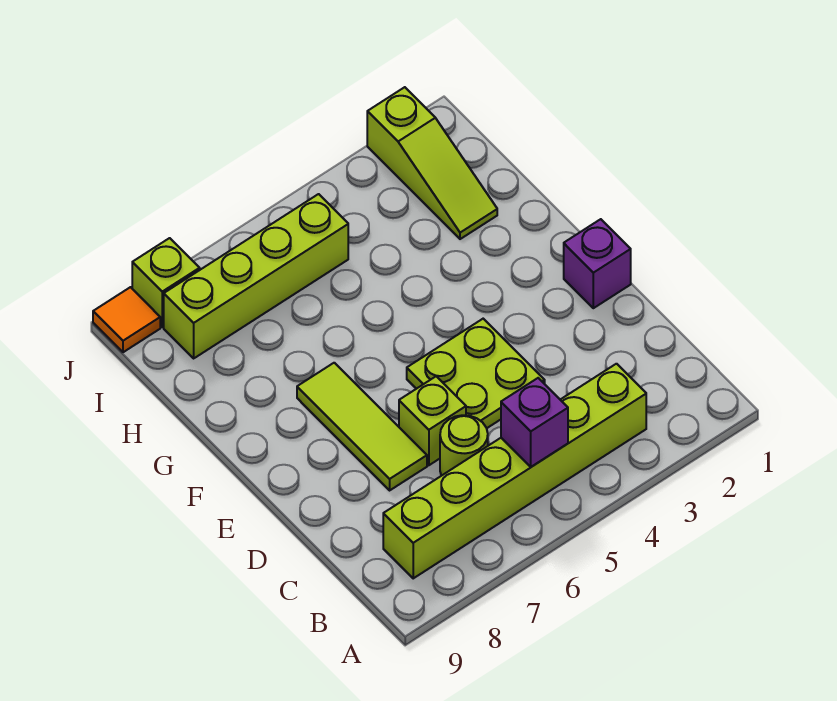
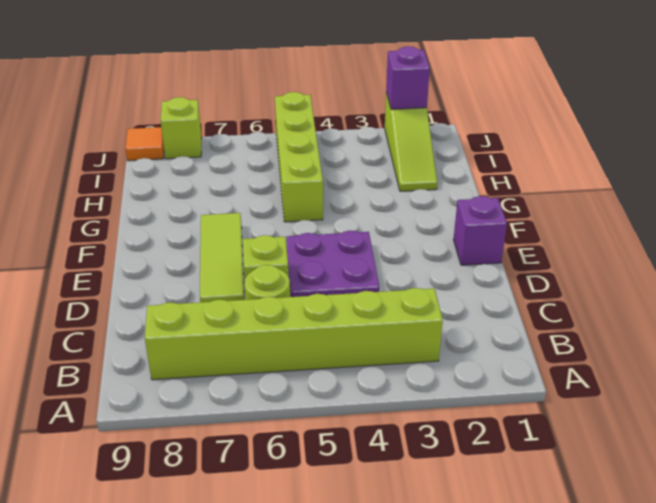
purple 1x1 brick [501,378,568,467] -> purple 1x1 brick moved to [386,46,430,109]
lime 2x2 plate [407,319,545,428] -> purple 2x2 plate [286,231,379,297]
lime 1x4 brick [164,194,348,358] -> lime 1x4 brick turned to [275,92,323,222]

